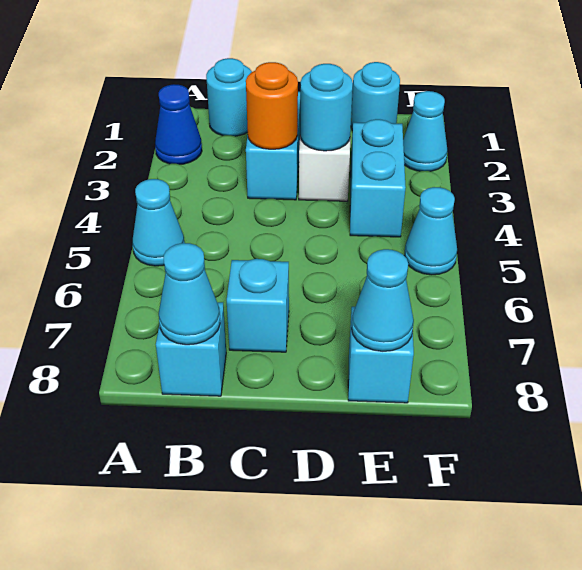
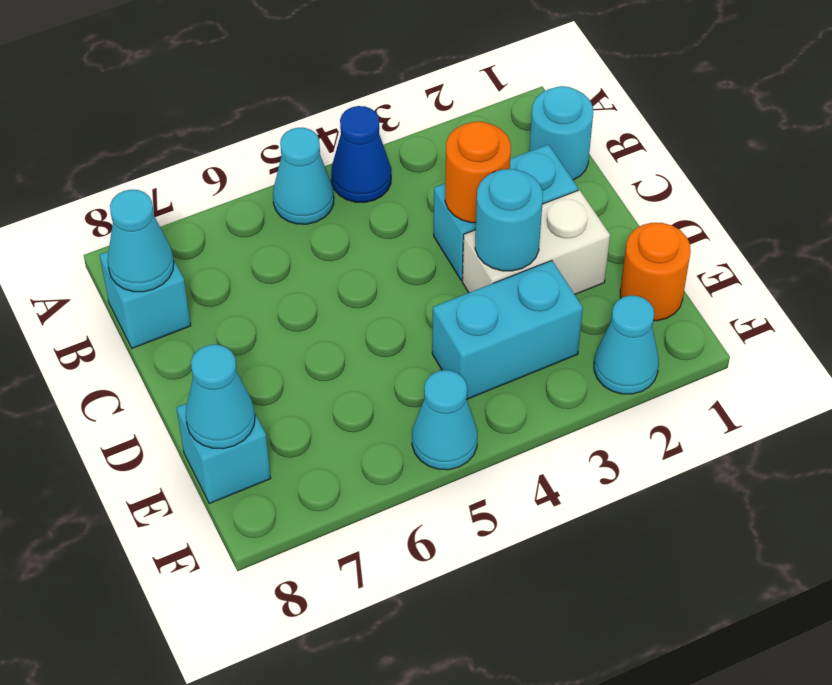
blue 1x1 cone [155,84,202,164] -> blue 1x1 cone moved to [331,106,391,202]
cyan 1x1 brick [227,259,289,352] -> none
cyan 1x1 round brick [351,62,400,131] -> orange 1x1 round brick [620,223,691,321]

